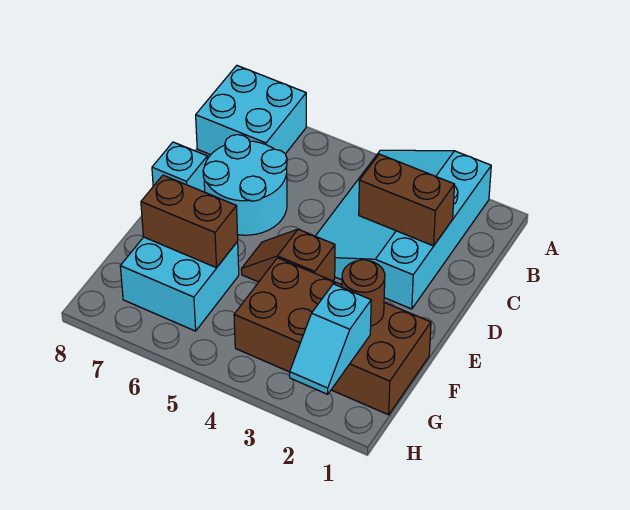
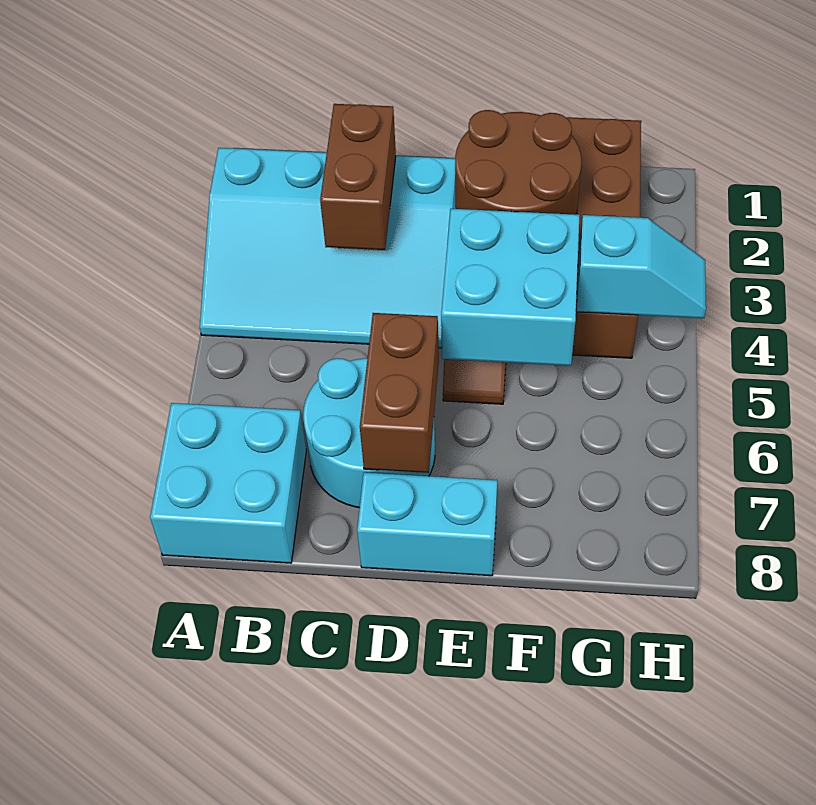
cyan 1x1 brick [152,142,207,192] -> cyan 1x2 brick [357,472,497,576]
brown 1x1 round brick [342,260,385,326] -> brown 2x2 round brick [455,110,581,215]
cyan 2x2 brick [120,237,239,331] -> cyan 2x2 brick moved to [441,209,580,366]
brown 1x2 brick [141,175,238,268] -> brown 1x2 brick moved to [360,313,439,473]
cyan 1x2 slope [290,284,371,394] -> cyan 1x2 slope moved to [576,215,706,318]

